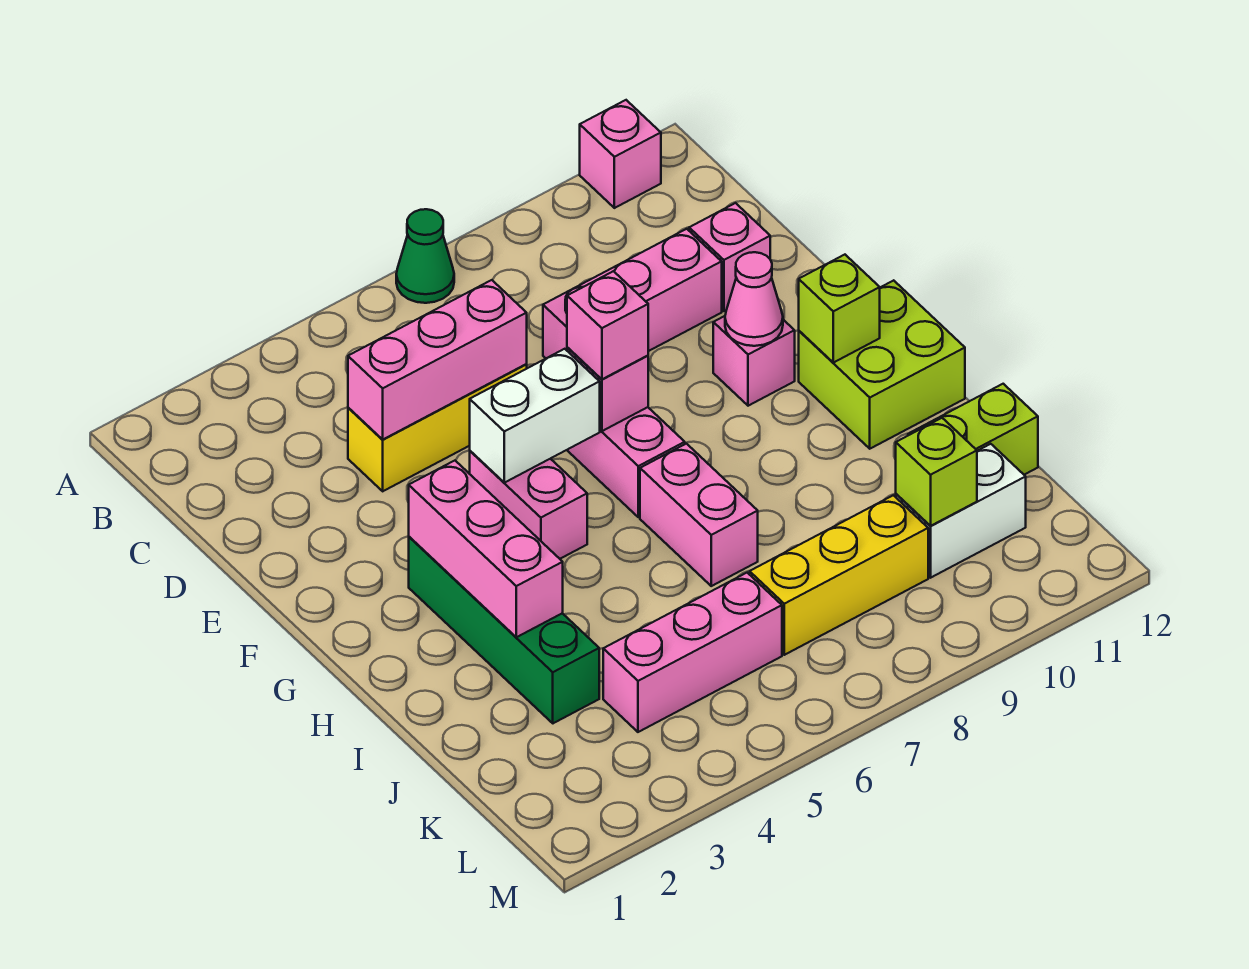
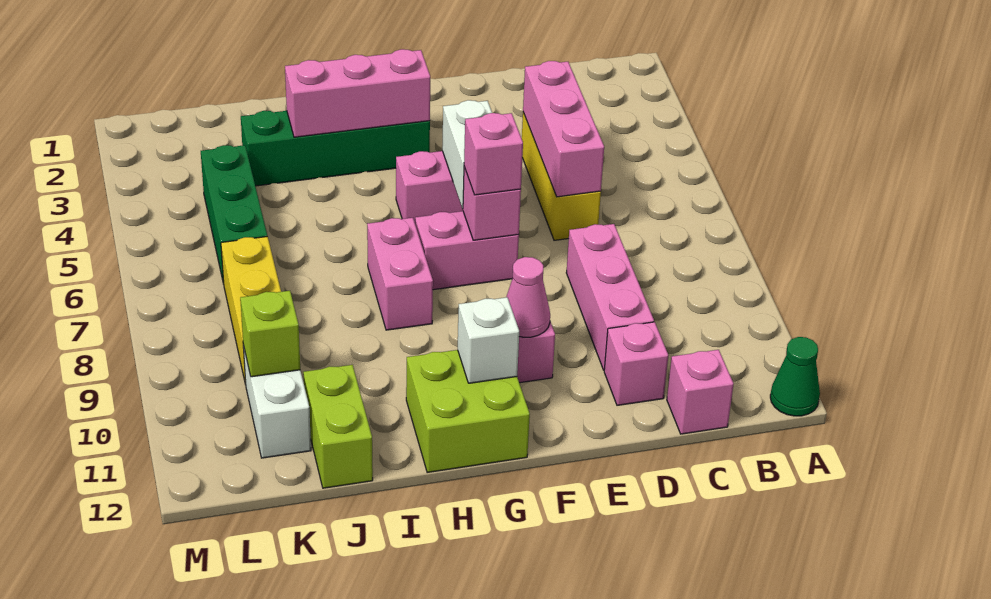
green 1x1 cone [396,209,454,303] -> green 1x1 cone moved to [770,337,820,416]
pink 1x1 brick [580,100,661,208] -> pink 1x1 brick moved to [667,350,734,434]
lime 1x1 brick [799,255,880,363] -> white 1x1 brick [458,297,519,383]
pink 1x2 brick [640,444,758,586] -> pink 1x2 brick turned to [367,218,433,330]
pink 1x3 brick [603,573,782,732] -> green 1x3 brick [201,145,267,283]

